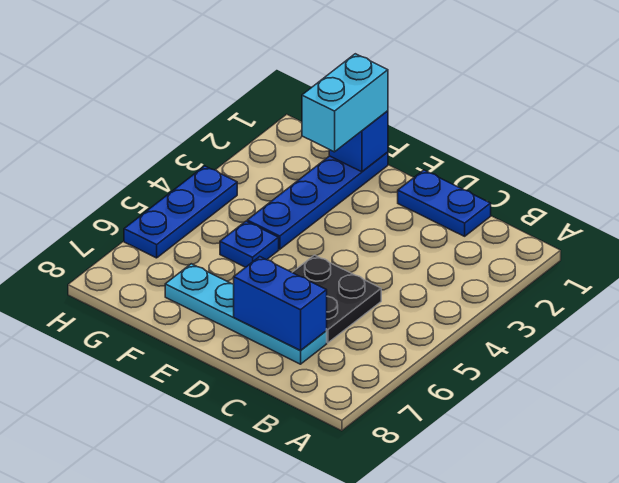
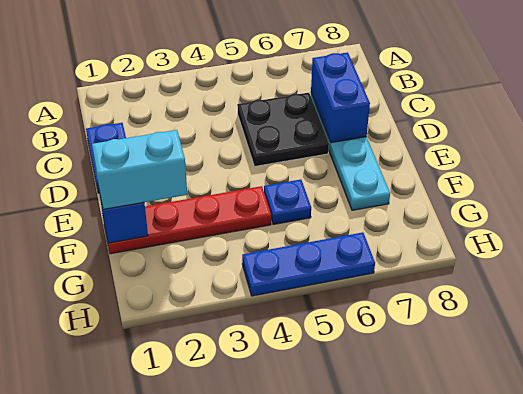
blue 1x4 plate [247,152,388,249] -> red 1x4 plate [103,186,271,254]

